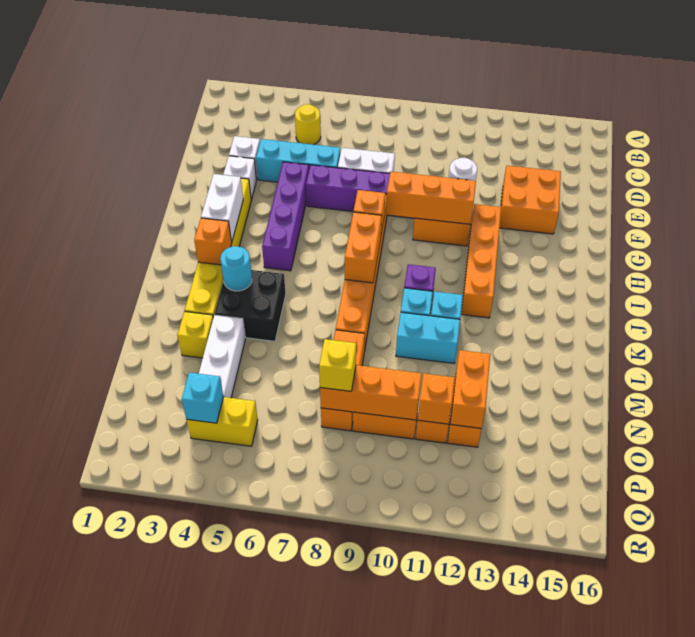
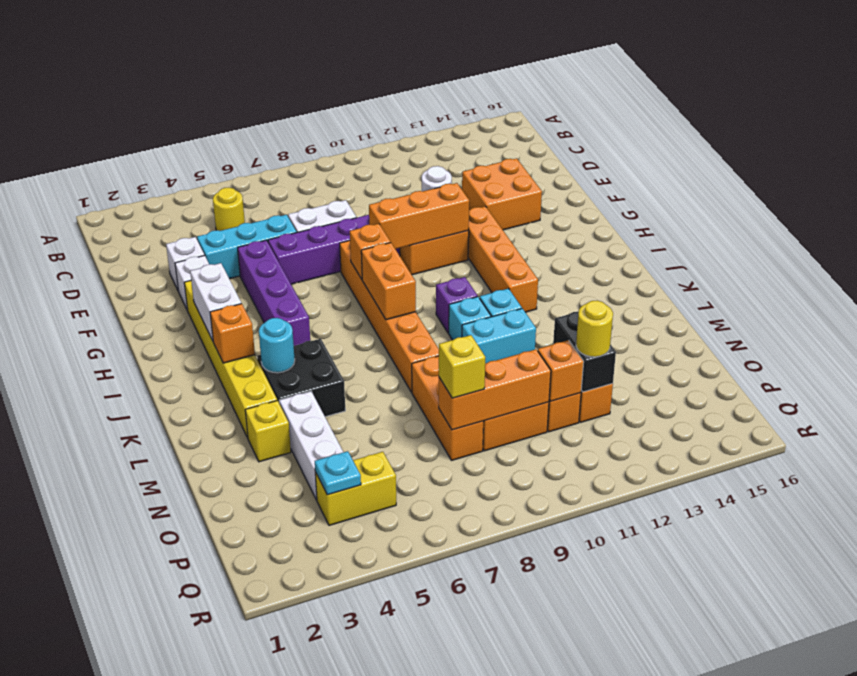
orange 1x2 brick [450,350,490,428] -> black 1x2 brick [553,312,616,392]
none -> yellow 1x1 round brick [576,301,613,357]
cyan 1x1 brick [182,373,223,423] -> cyan 1x1 plate [315,451,361,495]

